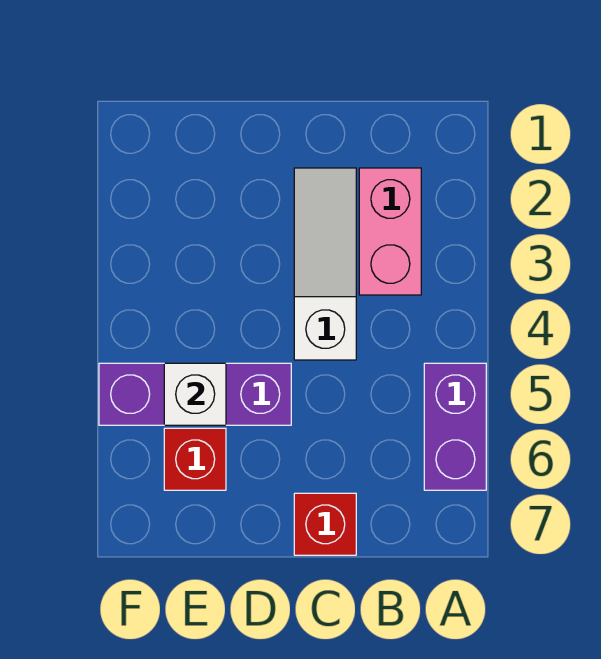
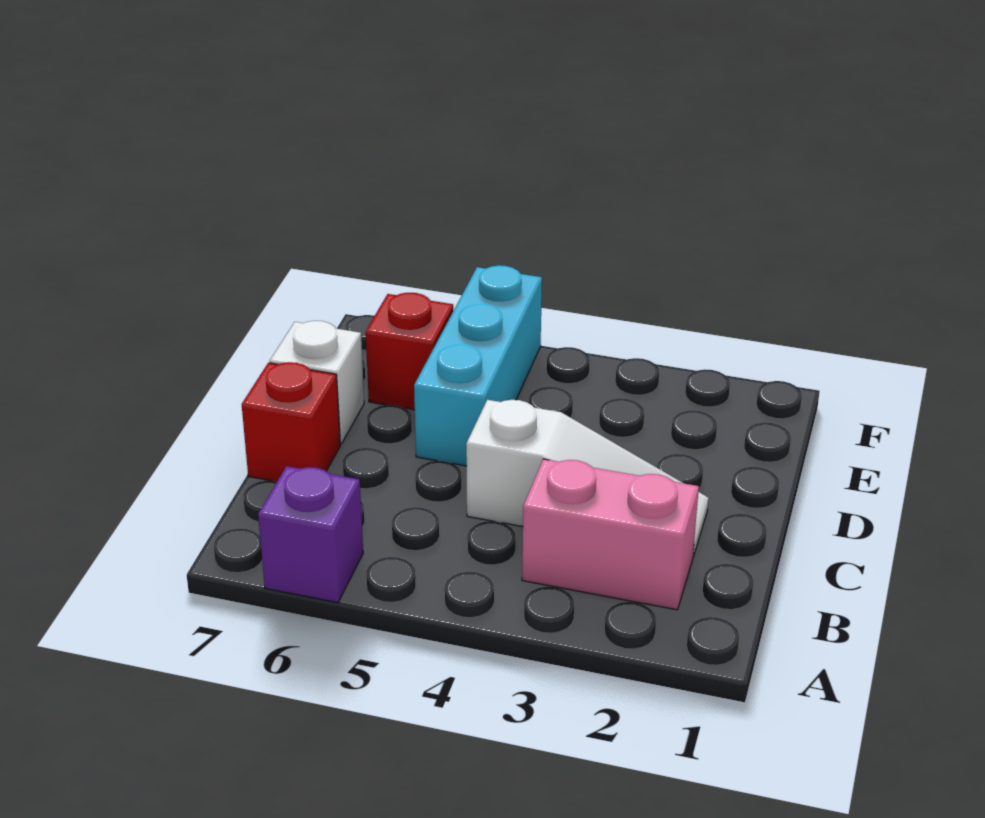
purple 1x2 brick [424,363,486,490] -> purple 1x1 brick [258,466,363,603]
purple 1x3 brick [99,363,291,425] -> cyan 1x3 brick [414,265,542,466]
white 1x1 brick [164,363,226,425] -> white 1x1 brick moved to [270,321,364,444]

